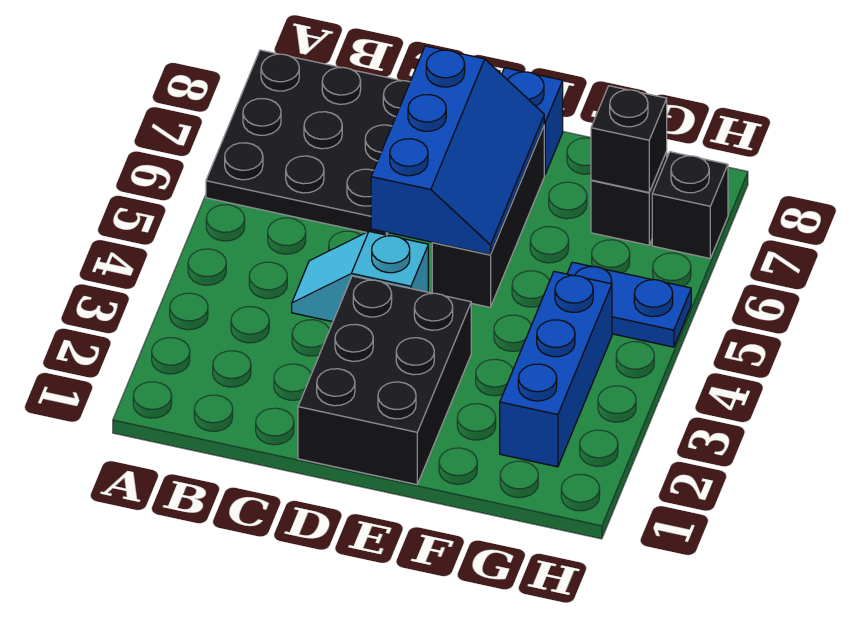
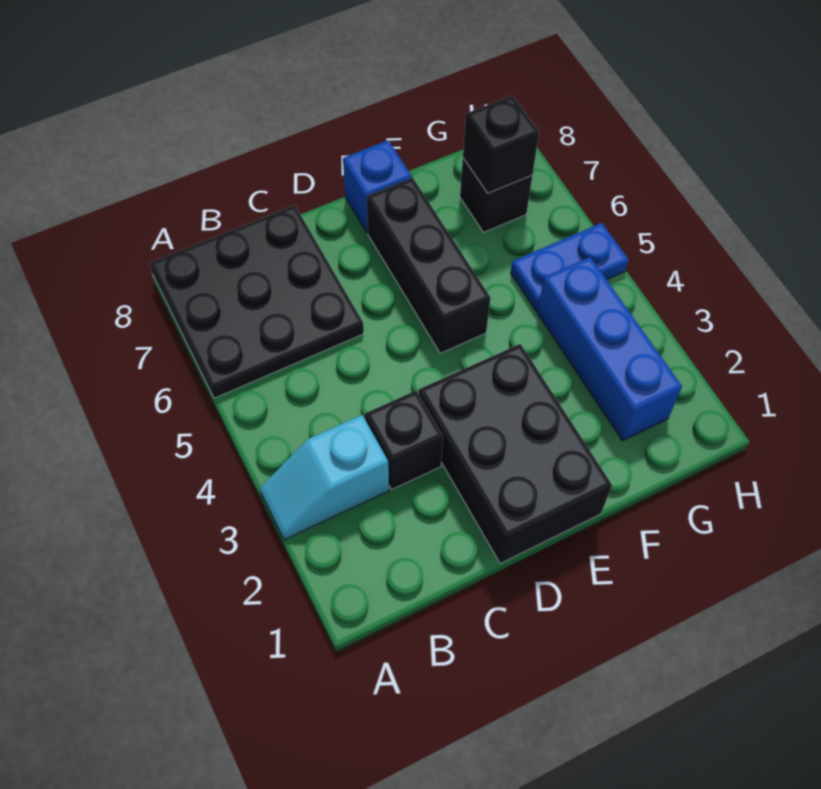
cyan 1x2 slope [292,231,428,322] -> cyan 1x2 slope moved to [260,415,389,540]
blue 2x3 slope [371,46,544,255] -> none
black 1x1 brick [652,152,728,258] -> black 1x1 brick moved to [365,391,443,490]

